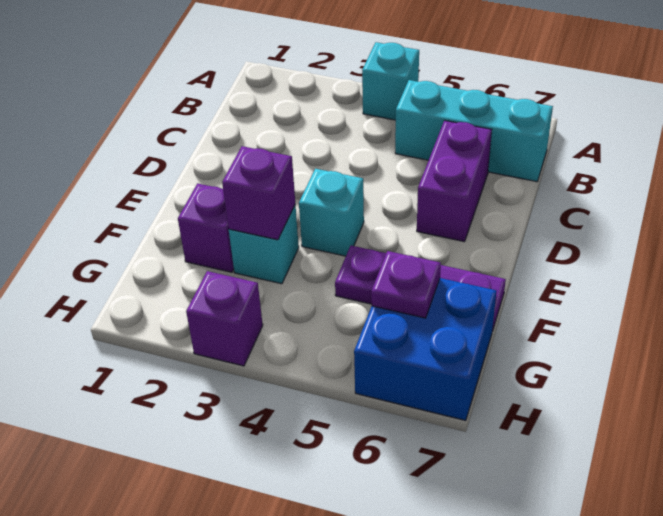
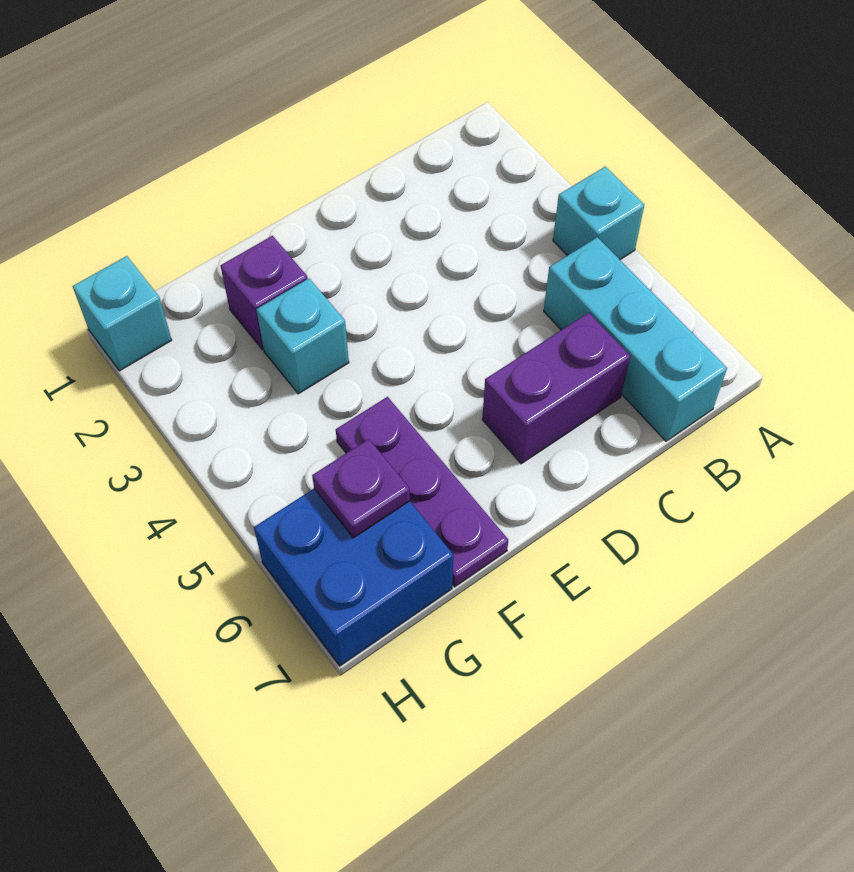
cyan 1x1 brick [299,169,364,256] -> cyan 1x1 brick moved to [72,256,172,371]
purple 1x1 brick [222,146,295,240] -> none
purple 1x1 brick [186,271,263,366] -> none

